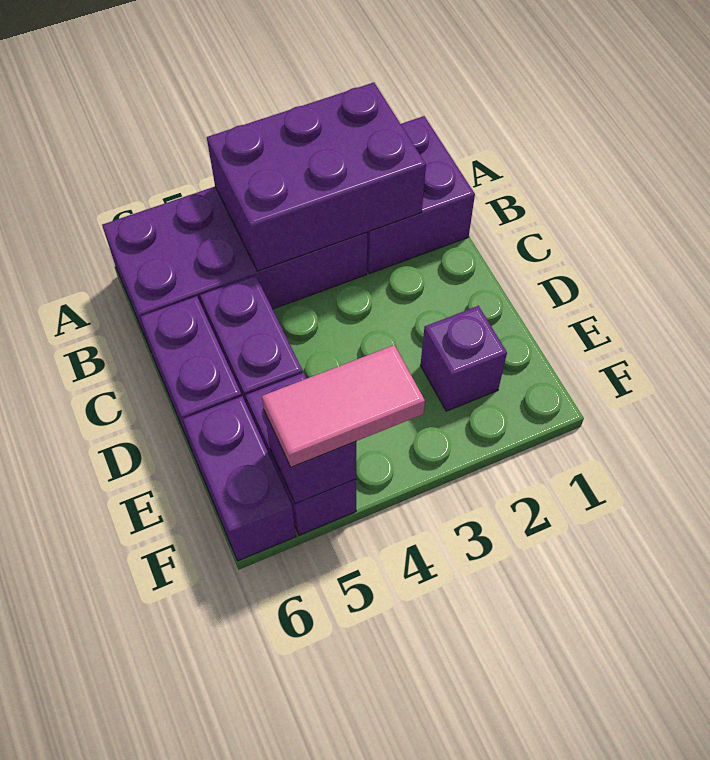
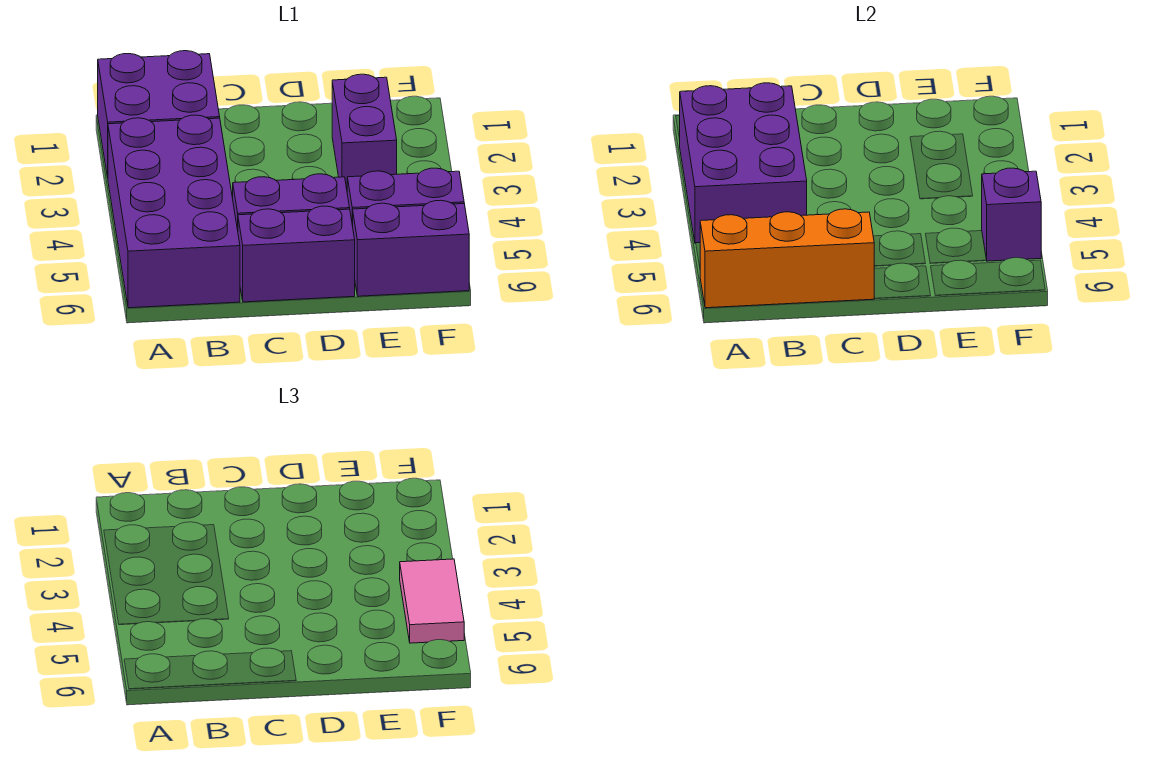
none -> orange 1x3 brick [700,209,875,308]
purple 1x1 brick [420,306,507,411] -> purple 1x2 brick [332,74,397,188]

